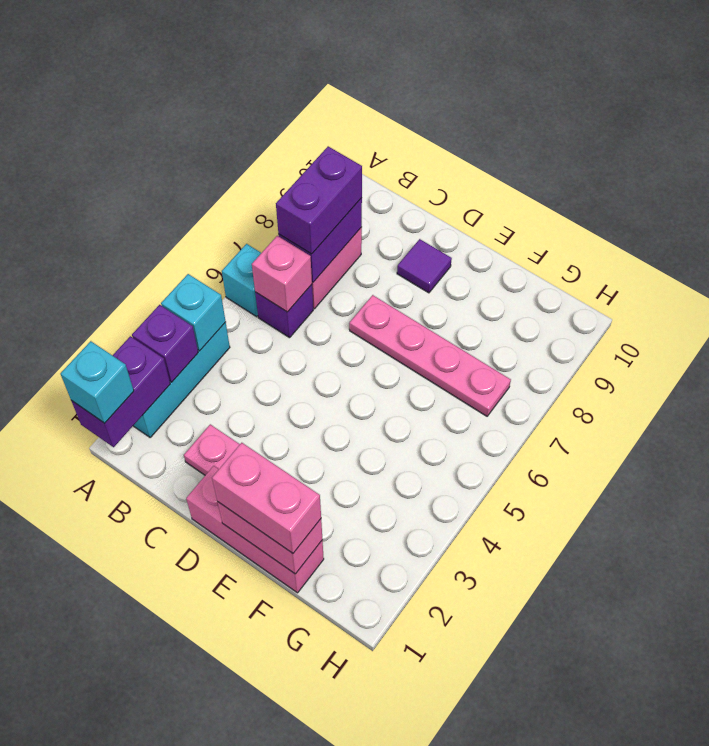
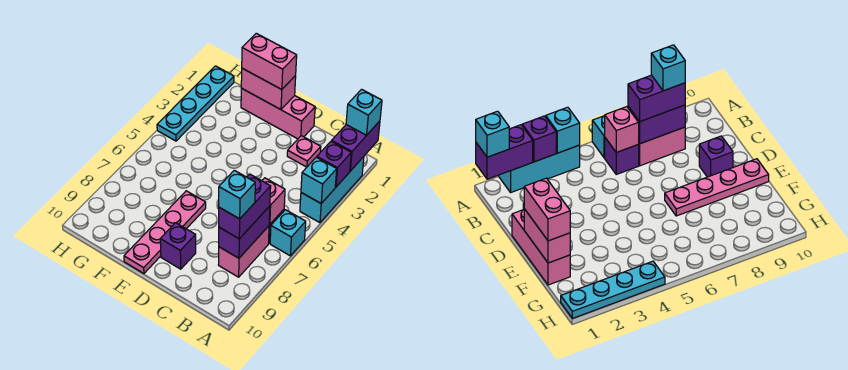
none -> cyan 1x1 brick [219,170,255,219]
pink 1x4 plate [349,295,511,416] -> pink 1x4 plate turned to [124,191,206,274]
purple 1x1 tile [397,239,452,293] -> purple 1x1 brick [160,223,196,269]
none -> cyan 1x4 plate [157,66,234,141]

